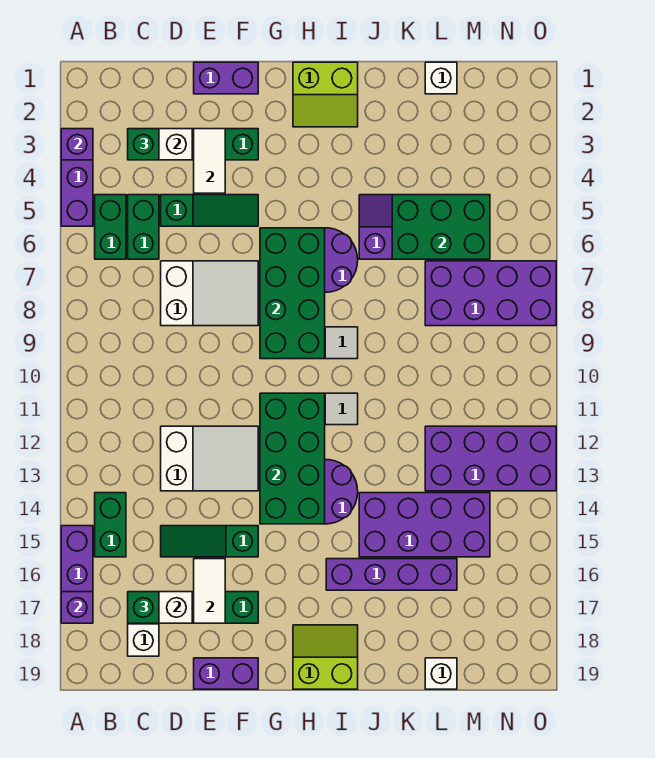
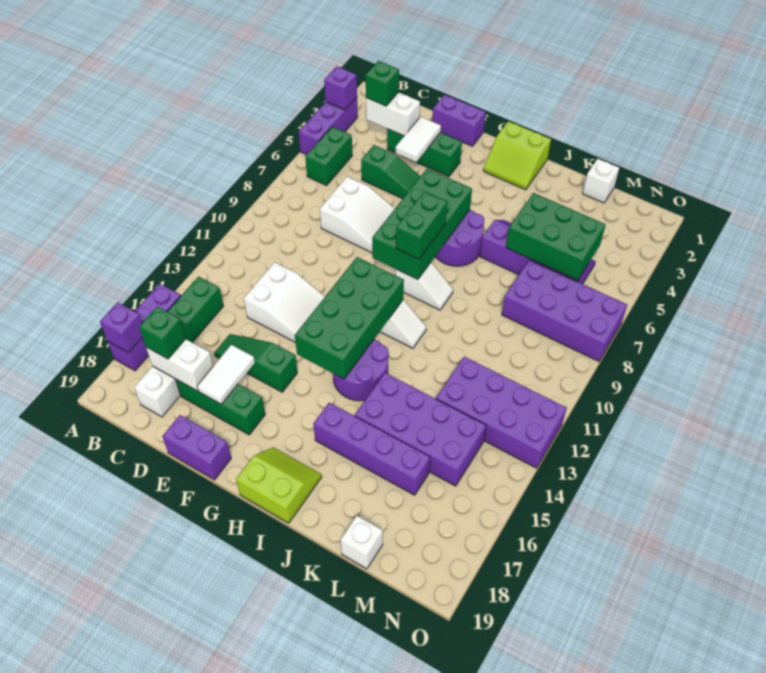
green 1x2 brick [128,195,159,259] -> green 1x2 brick moved to [396,191,448,259]

